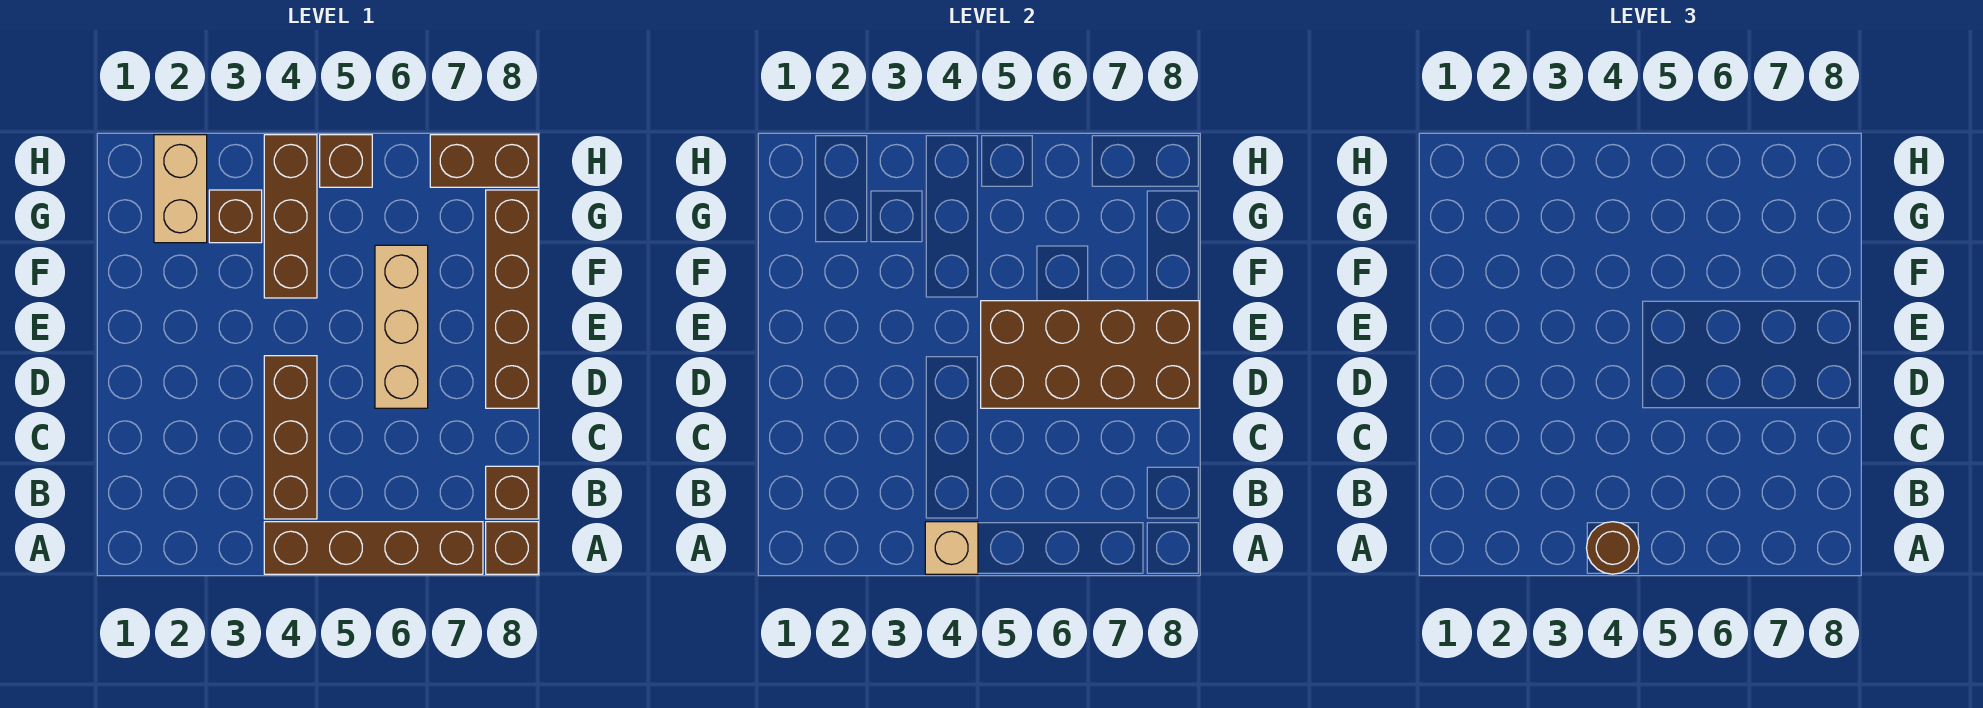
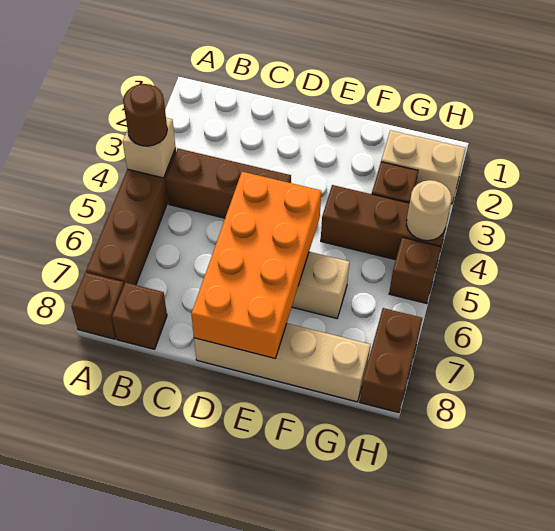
brown 2x4 brick [981,301,1199,408] -> orange 2x4 brick [191,172,321,359]
brown 1x4 brick [486,190,538,408] -> tan 1x4 brick [194,323,370,402]
none -> tan 1x1 round brick [406,180,452,241]

